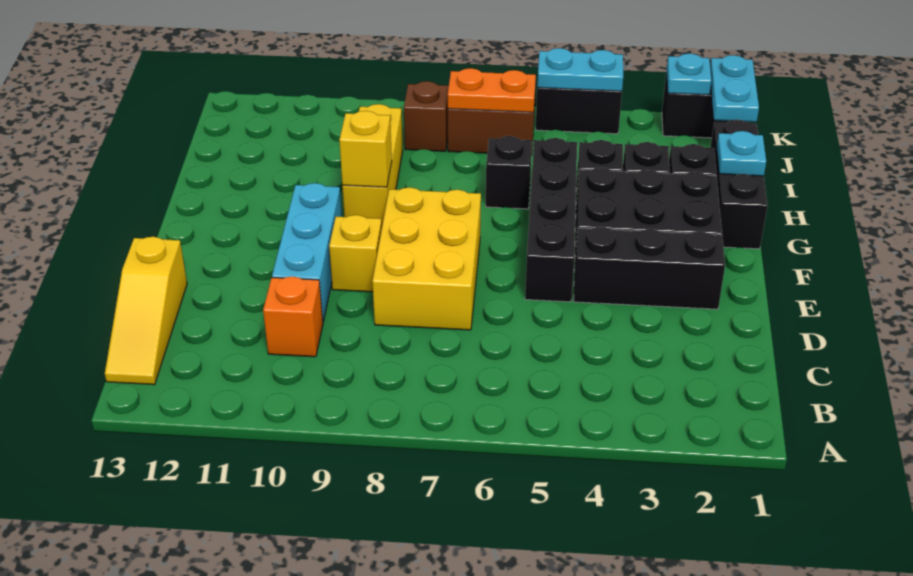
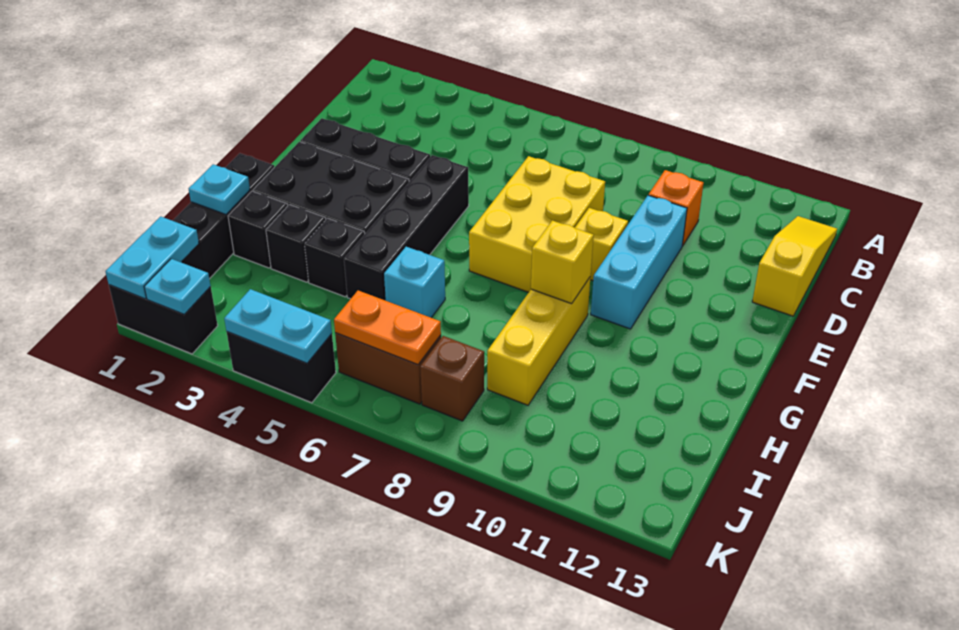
black 1x1 brick [486,136,532,209] -> cyan 1x1 brick [384,247,445,318]

